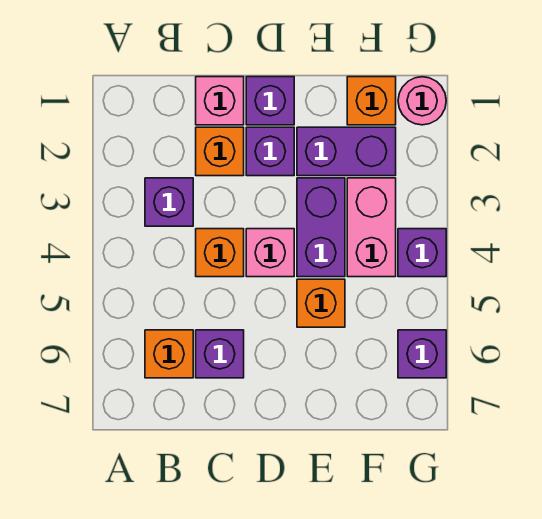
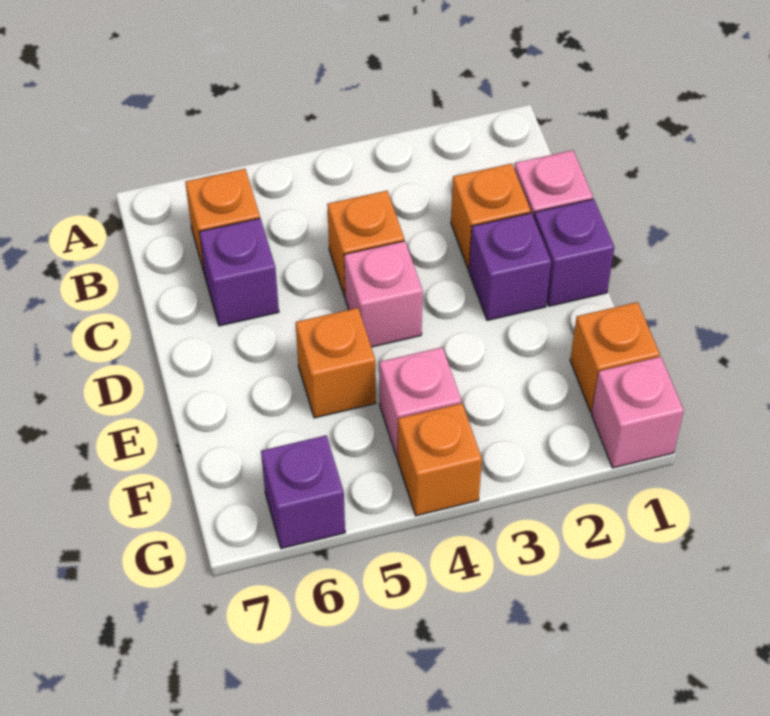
purple 1x1 brick [145,178,193,226] -> none
purple 1x2 brick [297,127,396,176] -> none
purple 1x2 brick [297,178,345,277] -> none
pink 1x2 brick [347,178,396,277] -> pink 1x1 brick [379,347,461,458]
pink 1x1 round brick [398,77,446,125] -> pink 1x1 brick [592,357,684,468]
purple 1x1 brick [398,229,446,277] -> orange 1x1 brick [398,403,482,516]

